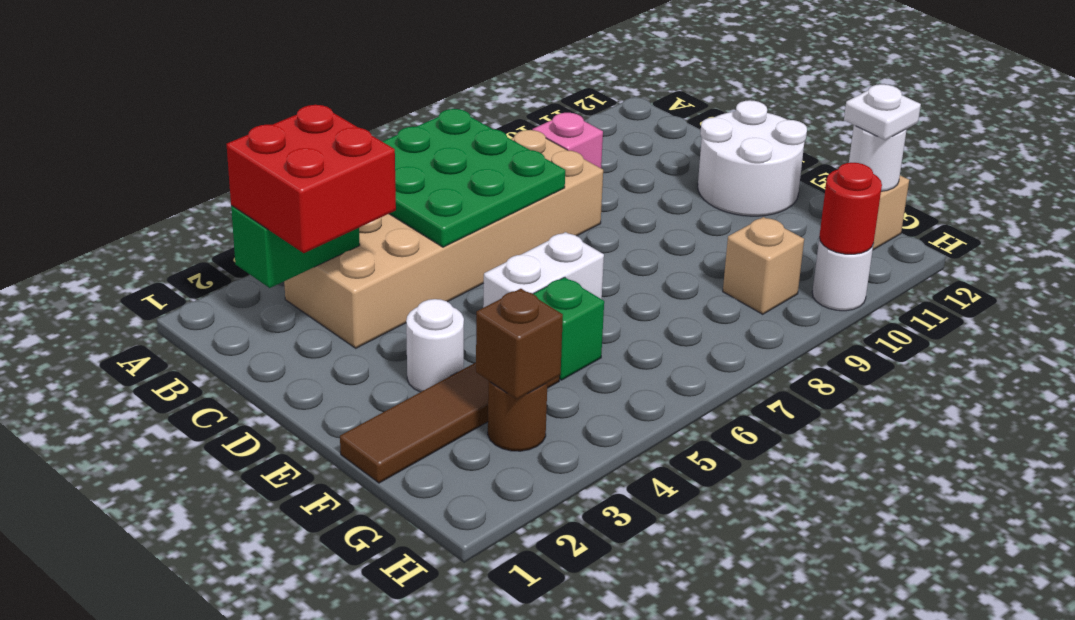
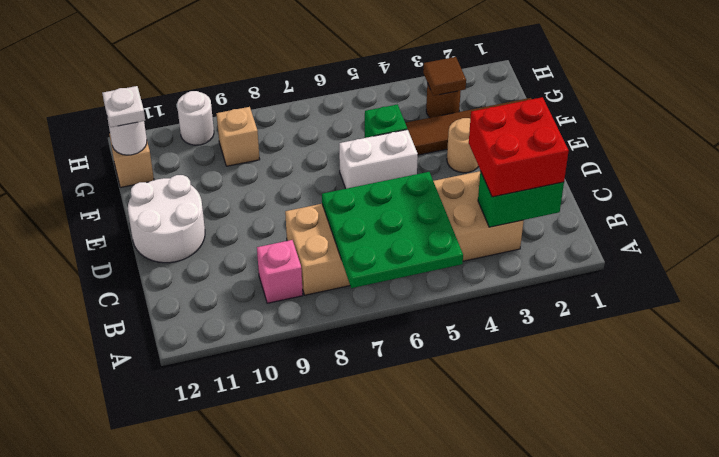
white 1x1 round brick [406,299,464,392] -> tan 1x1 round brick [447,118,479,173]
brown 1x1 brick [476,289,563,399] -> brown 1x1 tile [423,57,466,96]
red 1x1 round brick [819,163,882,254] -> none

